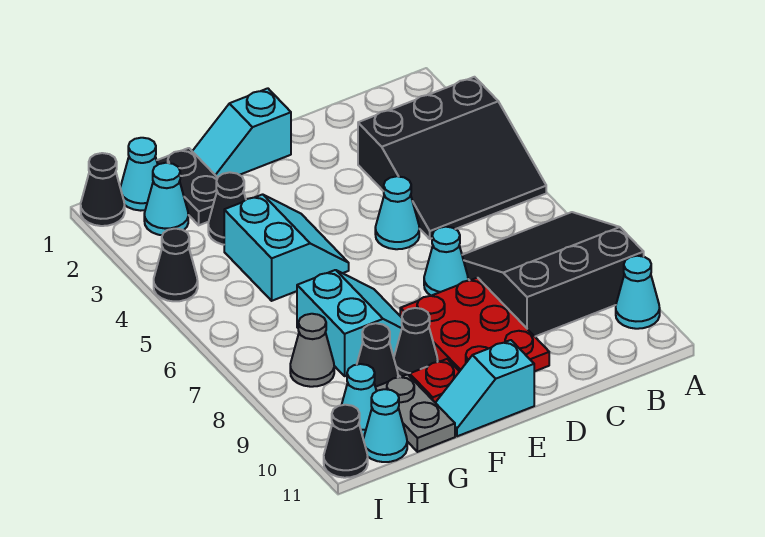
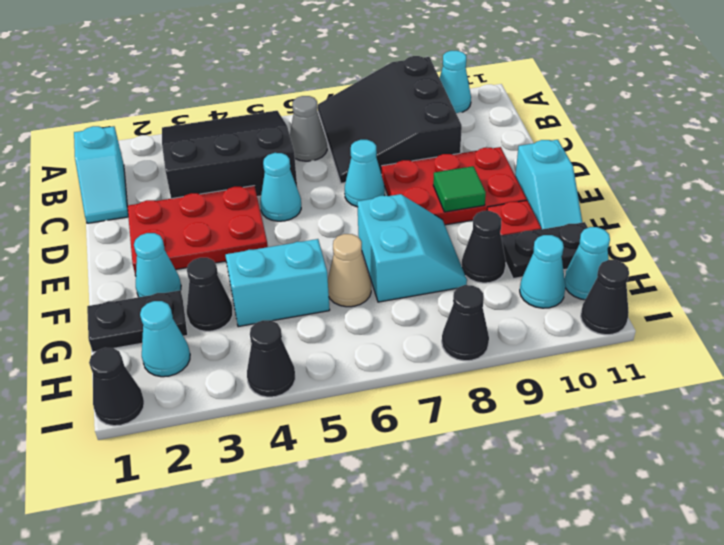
black 3x3 slope [358,77,546,239] -> black 3x3 slope turned to [162,111,297,199]
none -> red 2x3 plate [127,186,268,276]
cyan 1x2 slope [192,88,291,177] -> cyan 1x2 slope moved to [74,126,128,223]
none -> green 1x1 tile [433,166,486,212]
cyan 2x2 slope [297,270,402,376] -> cyan 2x2 slope turned to [357,194,467,302]
black 1x1 cone [394,308,438,377] -> black 1x1 cone moved to [442,285,489,361]
none -> tan 1x1 cone [328,234,371,307]
grey 1x2 plate [376,374,455,452] -> black 1x2 plate [501,222,588,279]
cyan 1x1 cone [120,138,158,211] -> cyan 1x1 cone moved to [134,233,181,297]
grey 1x1 cone [290,314,334,387] -> grey 1x1 cone moved to [290,96,327,161]

